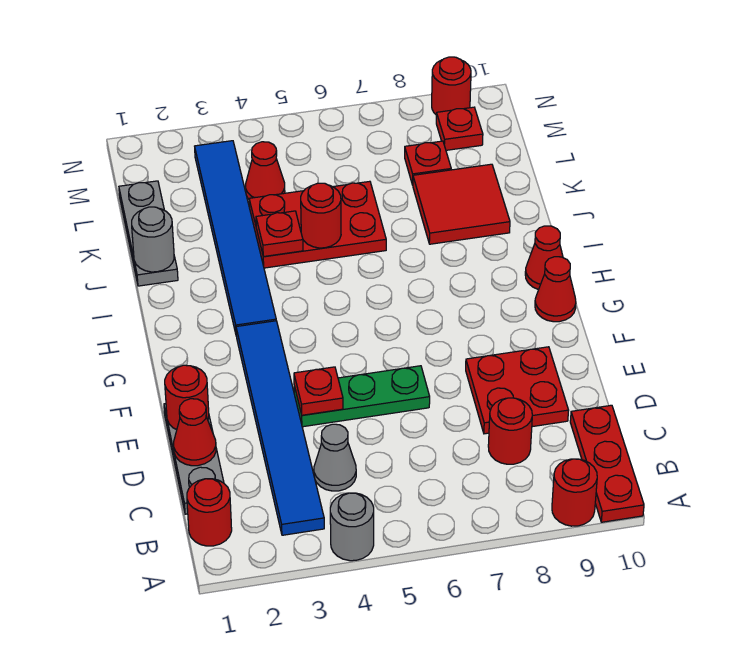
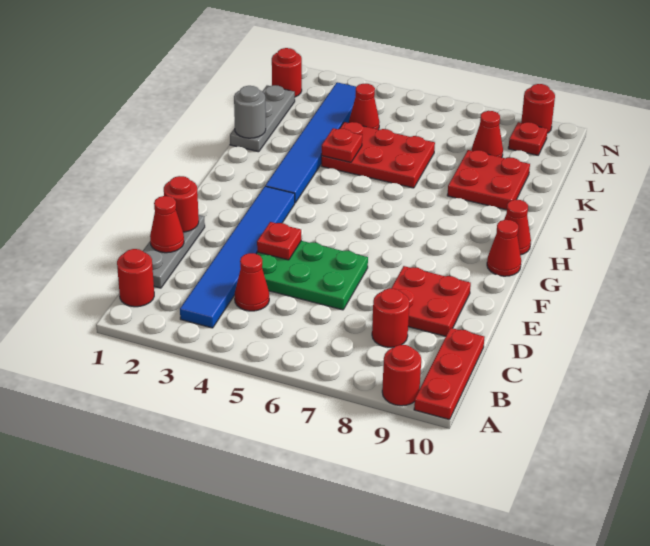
grey 1x1 round brick [330,493,374,561] -> none
grey 1x1 cone [314,424,356,491] -> red 1x1 cone [235,253,269,311]
green 1x3 plate [294,366,430,427] -> green 2x3 plate [257,241,368,310]
red 1x1 round brick [301,183,341,248] -> red 1x1 round brick moved to [272,48,302,97]
red 2x2 tile [413,164,510,244] -> red 2x2 plate [447,150,530,210]
red 1x1 plate [405,141,451,185] -> red 1x1 cone [472,111,503,157]

